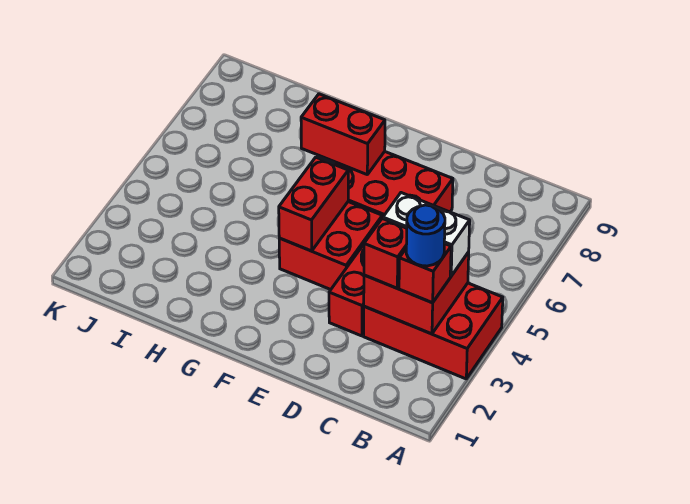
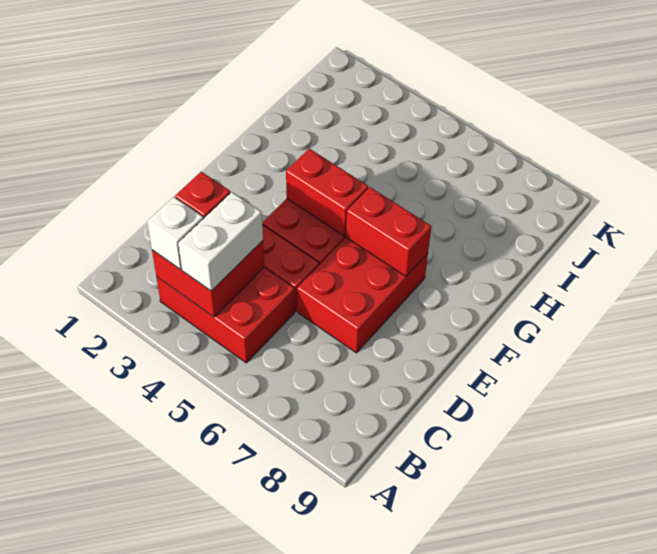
red 2x3 brick [364,283,503,379] -> red 2x3 brick turned to [156,267,295,363]
red 1x1 brick [399,244,451,303] -> white 1x1 brick [147,197,203,269]
blue 1x1 round brick [406,205,445,266] -> none
red 1x2 brick [301,94,385,174] -> red 1x2 brick turned to [346,187,431,276]

